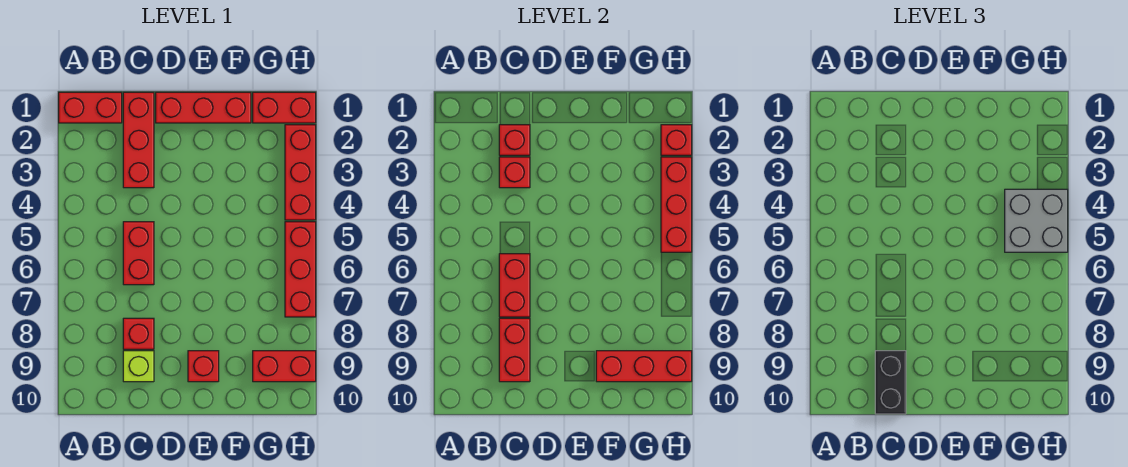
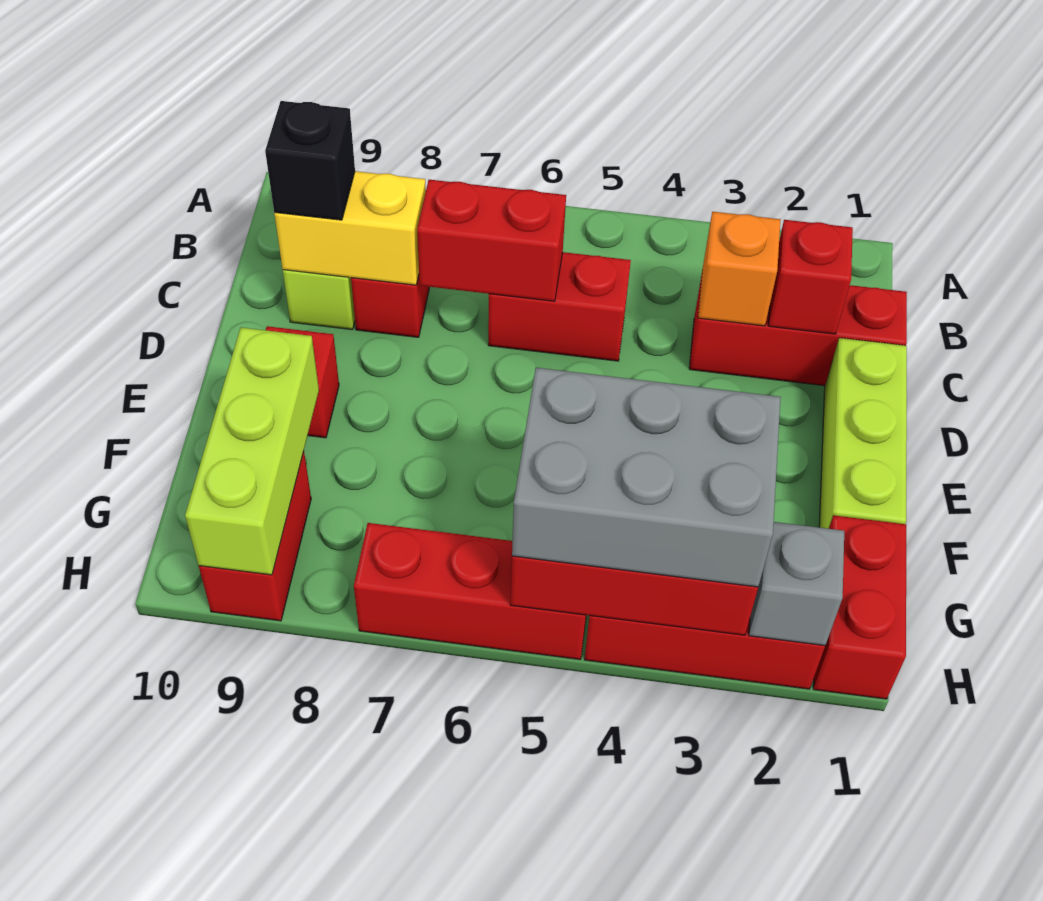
red 1x2 brick [59,92,122,123] -> none
red 1x1 brick [499,157,530,188] -> orange 1x1 brick [698,212,780,326]
red 1x2 brick [499,318,530,382] -> yellow 1x2 brick [274,171,426,285]
black 1x2 brick [875,351,906,414] -> black 1x1 brick [265,101,355,220]
red 1x3 brick [156,92,251,123] -> lime 1x3 brick [819,338,907,529]
red 1x3 brick [596,351,692,382] -> lime 1x3 brick [185,328,319,575]
grey 2x2 brick [1005,189,1068,252] -> grey 2x3 brick [512,368,781,587]
red 1x1 brick [661,125,692,155] -> grey 1x1 brick [749,522,844,645]

